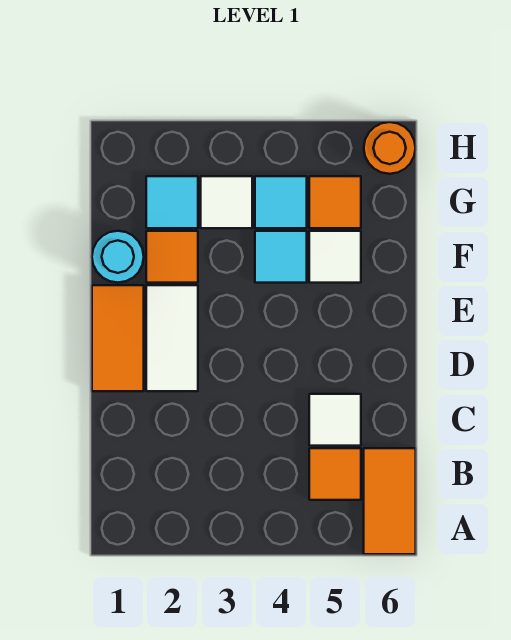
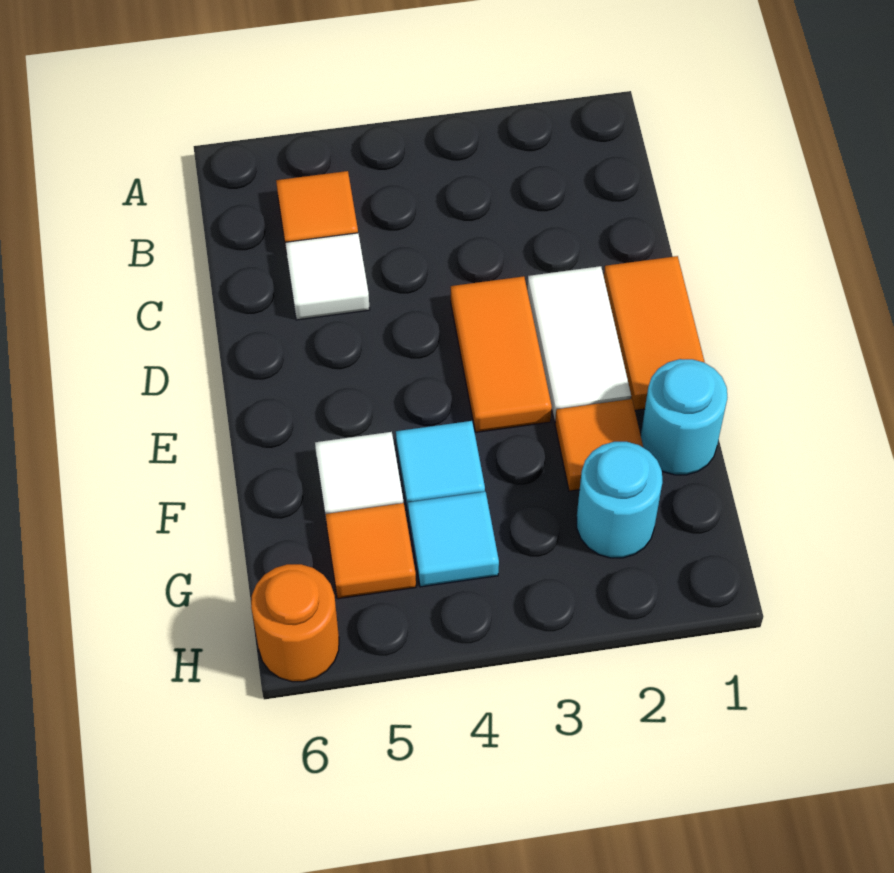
orange 1x2 tile [364,448,416,554] -> orange 1x2 tile moved to [451,276,552,432]
cyan 1x1 tile [146,176,198,228] -> cyan 1x1 round brick [577,442,662,558]
white 1x1 tile [201,176,252,228] -> none

